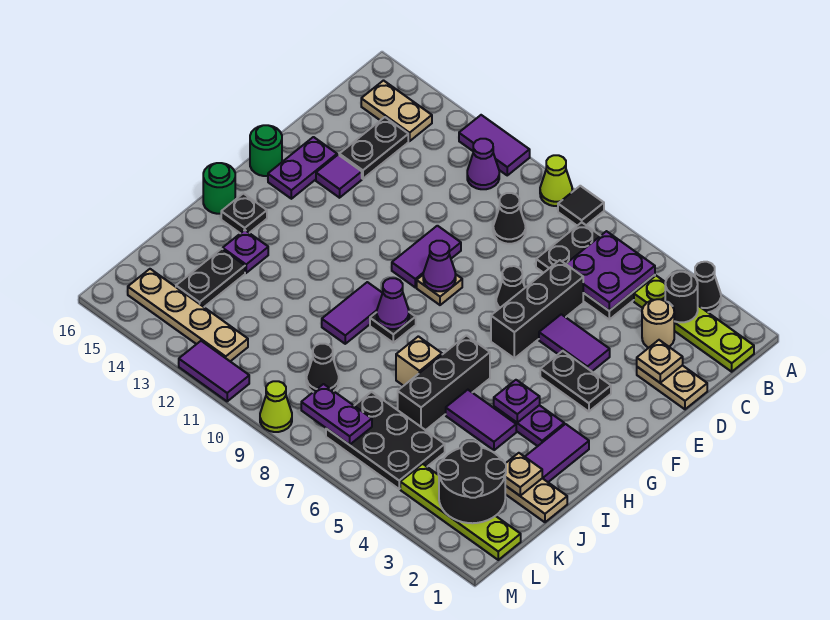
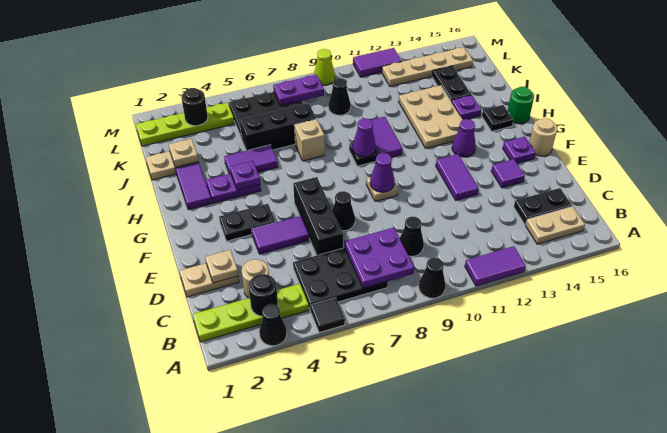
black 1x1 tile [558,186,604,226] -> black 1x1 tile moved to [310,298,345,333]
lime 1x1 cone [540,155,572,206] -> black 1x1 cone [419,258,445,298]
purple 2x2 plate [566,231,655,311] -> purple 2x2 plate moved to [345,228,414,288]
purple 1x1 cone [467,139,499,189] -> purple 1x1 cone moved to [452,119,476,157]
black 1x2 plate [339,117,408,179] -> black 1x2 plate turned to [514,188,572,225]
purple 1x2 tile [392,226,461,287] -> purple 1x2 tile moved to [436,154,479,200]
purple 1x2 plate [268,137,337,199] -> purple 1x1 plate [503,137,536,163]
green 1x1 round brick [250,125,282,176] -> tan 1x1 round brick [529,118,557,156]
black 1x3 brick [398,335,490,430] -> black 1x3 brick turned to [240,103,316,151]
none -> tan 2x3 plate [399,85,463,148]
black 2x2 round brick [438,441,506,523] -> black 1x1 round brick [181,88,208,126]

